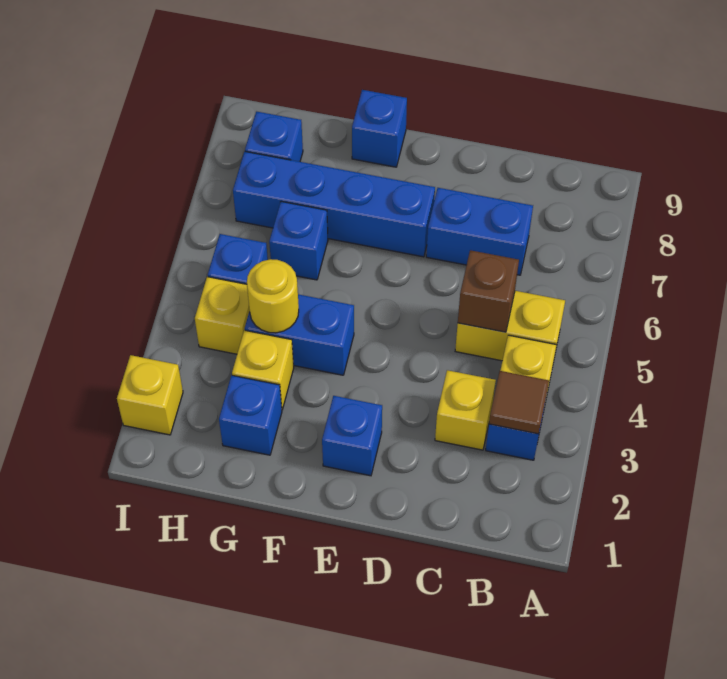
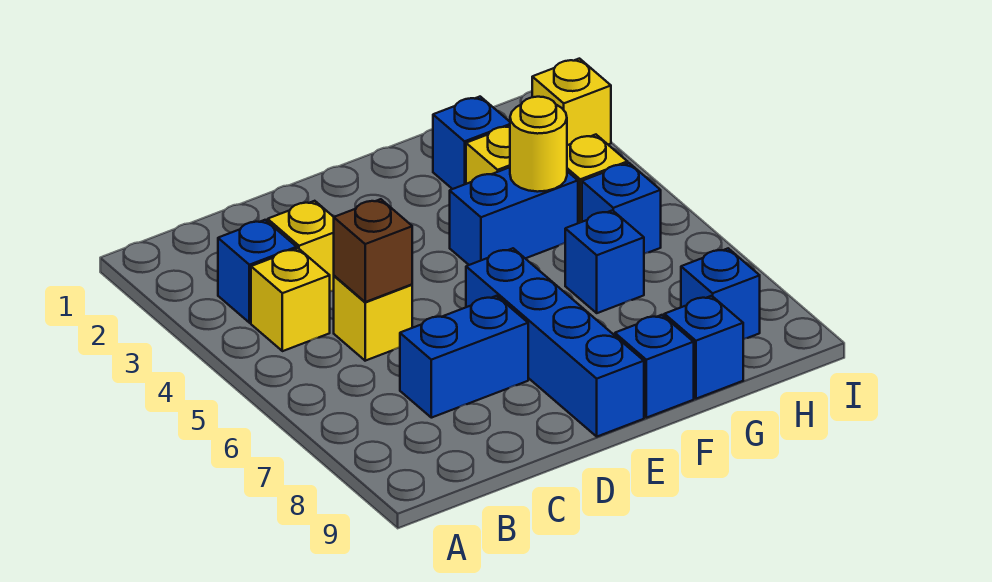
brown 1x1 tile [489,371,549,434] -> none
yellow 1x2 brick [455,291,565,361] -> yellow 1x1 brick [334,276,412,361]
blue 1x1 brick [322,396,382,476] -> blue 1x1 brick moved to [664,296,743,399]
blue 1x4 brick [233,152,435,257] -> blue 1x4 brick turned to [466,248,644,437]

